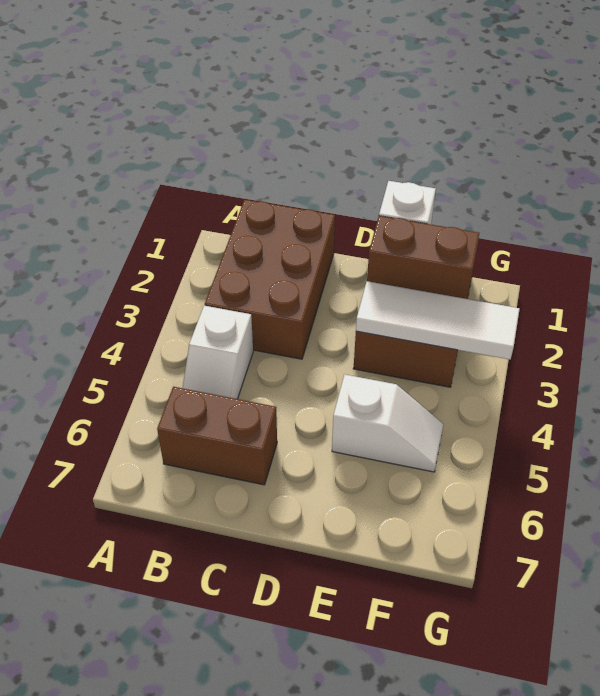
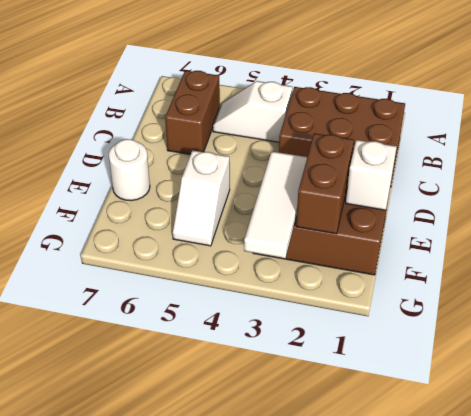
none -> white 1x1 round brick [109,139,150,201]

